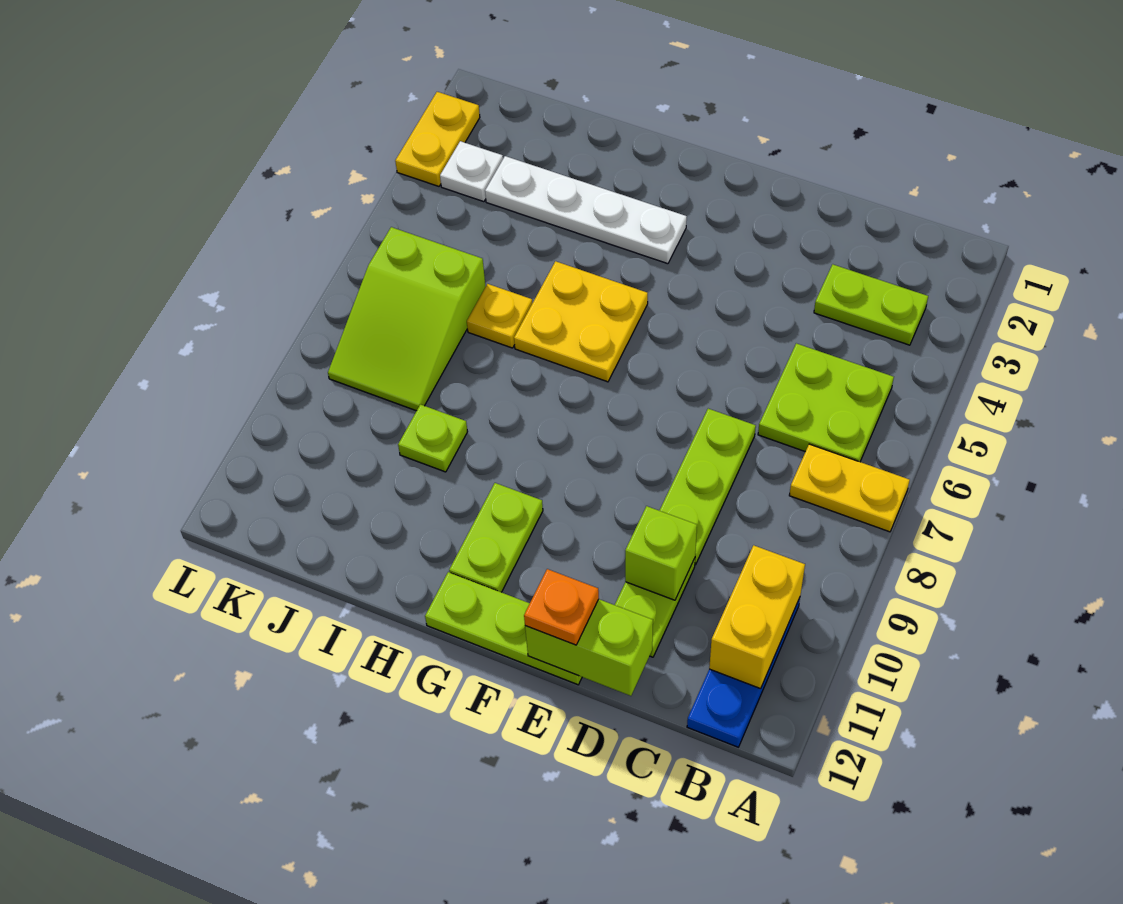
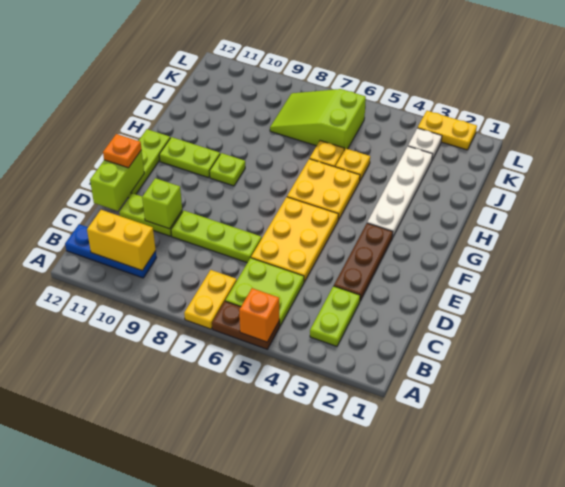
none -> brown 1x2 plate [212,301,280,349]
none -> orange 1x1 brick [239,288,279,342]
none -> brown 1x3 plate [334,223,393,301]
none -> yellow 2x3 plate [251,197,338,282]
none -> yellow 1x1 plate [336,149,370,180]
lime 1x1 plate [398,404,468,472] -> lime 1x1 plate moved to [210,153,245,186]

